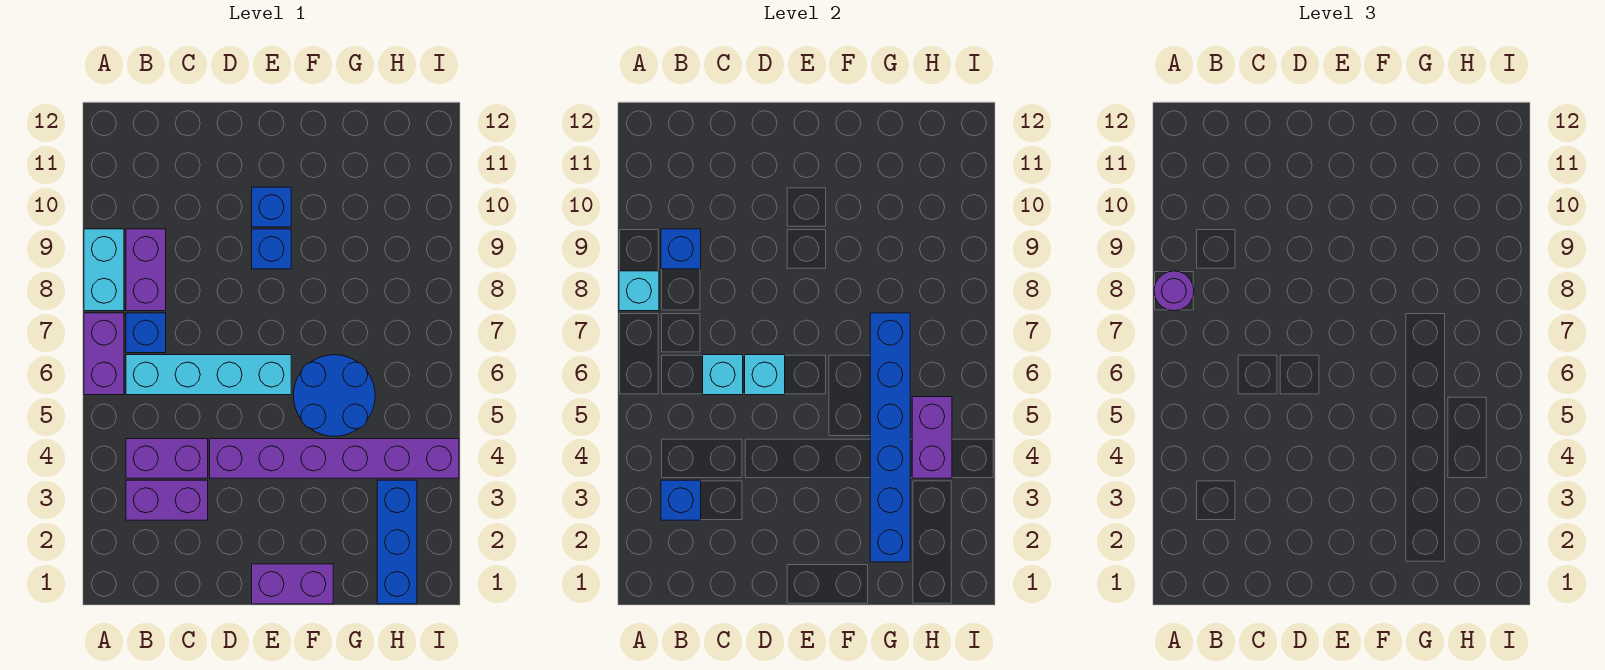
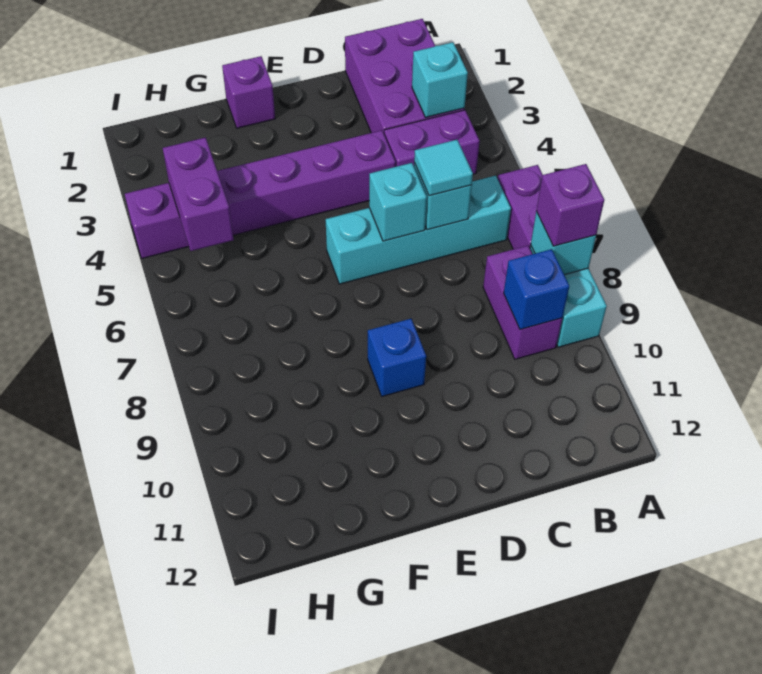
purple 1x1 round brick [1154,271,1194,311] -> purple 1x1 brick [536,164,604,246]
purple 1x2 brick [126,480,208,520] -> purple 2x3 brick [345,19,465,133]
blue 1x1 brick [661,480,701,520] -> cyan 1x1 brick [412,42,468,118]
blue 1x1 brick [126,313,166,353] -> none
none -> cyan 1x1 tile [414,140,473,196]
purple 1x2 brick [252,564,333,604] -> purple 1x1 brick [222,56,275,128]
blue 1x1 brick [252,187,291,227] -> none
blue 2x2 round brick [293,355,375,436] -> none
blue 1x6 brick [870,313,910,562] -> none
blue 1x3 brick [377,480,417,604] -> none

